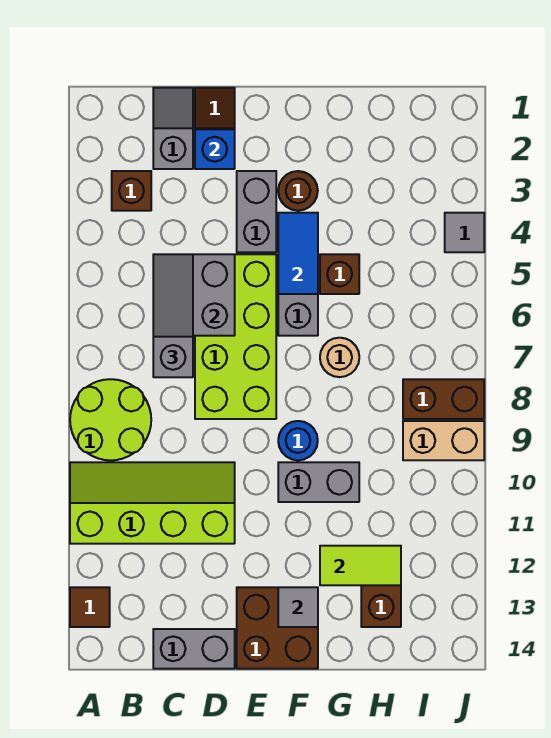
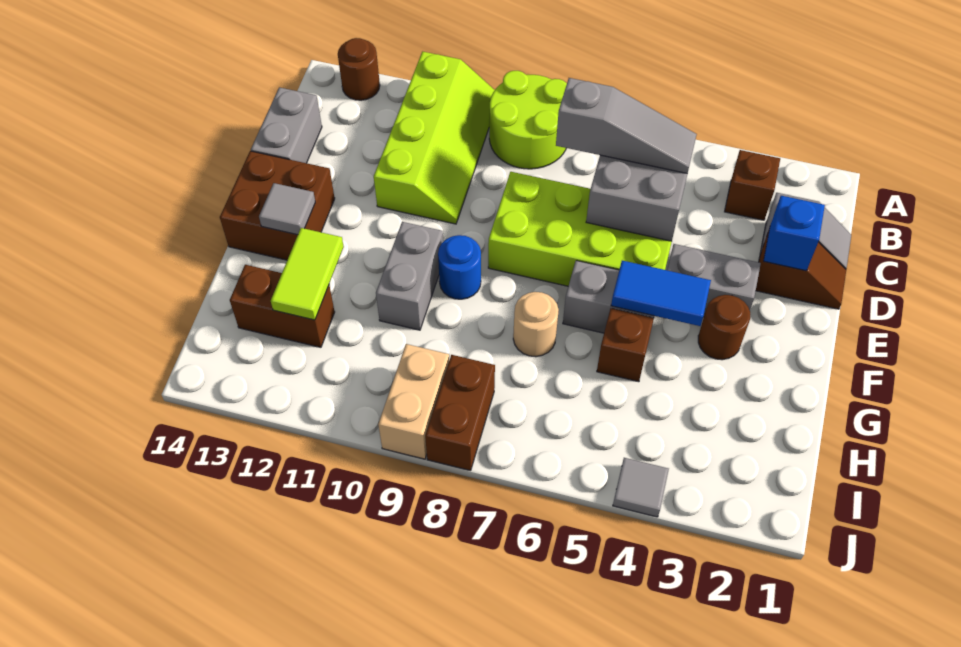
brown 1x1 tile [70,587,110,627] -> brown 1x1 round brick [338,38,380,100]

